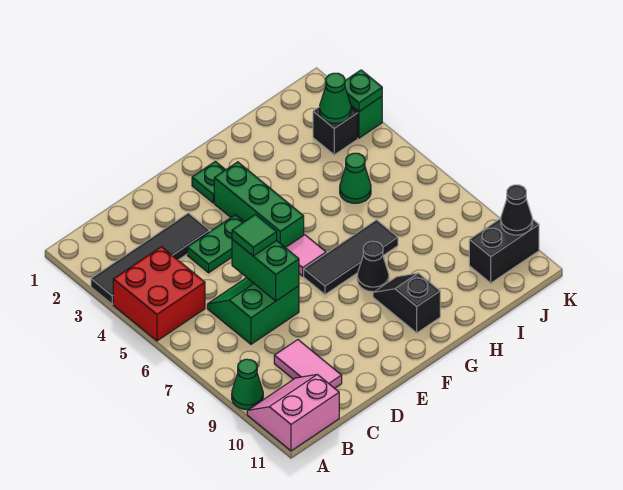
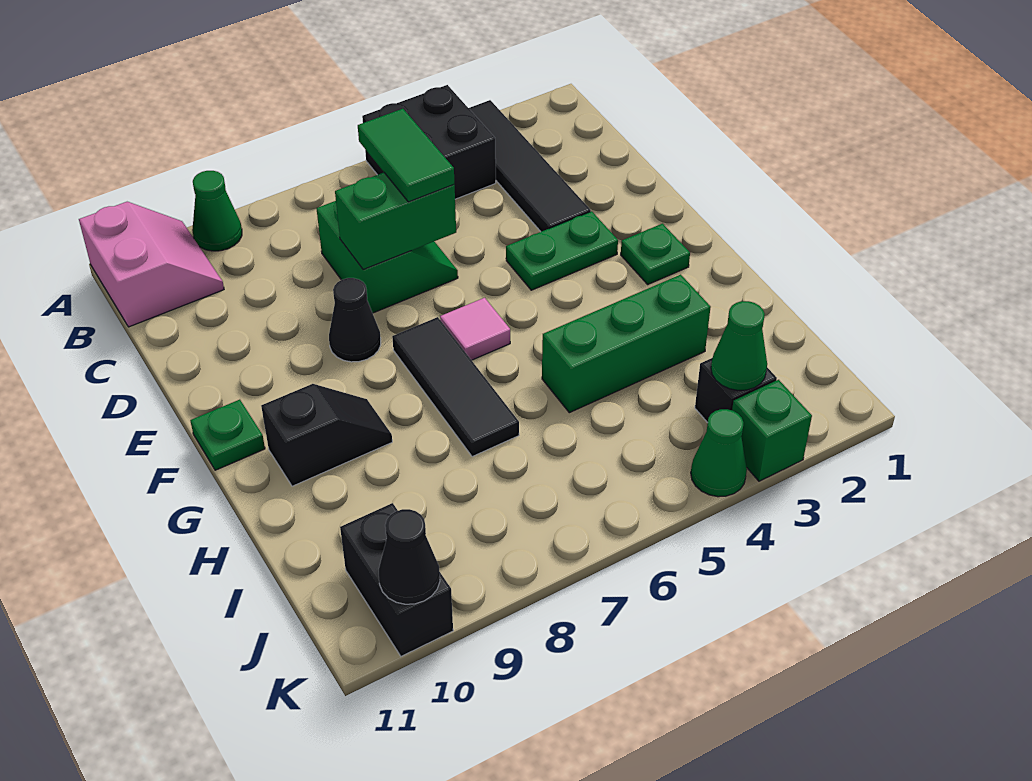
red 2x2 brick [113,247,205,341] -> black 2x2 brick [362,85,496,199]
pink 1x2 tile [274,340,342,388] -> none
green 1x2 plate [187,215,244,273] -> green 1x2 plate turned to [506,211,618,290]
green 1x1 tile [232,215,277,256] -> green 1x2 tile [358,109,454,202]
green 1x3 brick [214,162,304,248] -> green 1x3 brick moved to [542,274,711,413]
black 1x1 cone [357,241,389,292] -> black 1x1 cone moved to [329,278,381,362]
green 1x1 cone [340,153,371,203] -> green 1x1 cone moved to [691,409,747,497]
green 1x1 plate [345,70,382,111] -> green 1x1 plate moved to [190,400,265,470]

